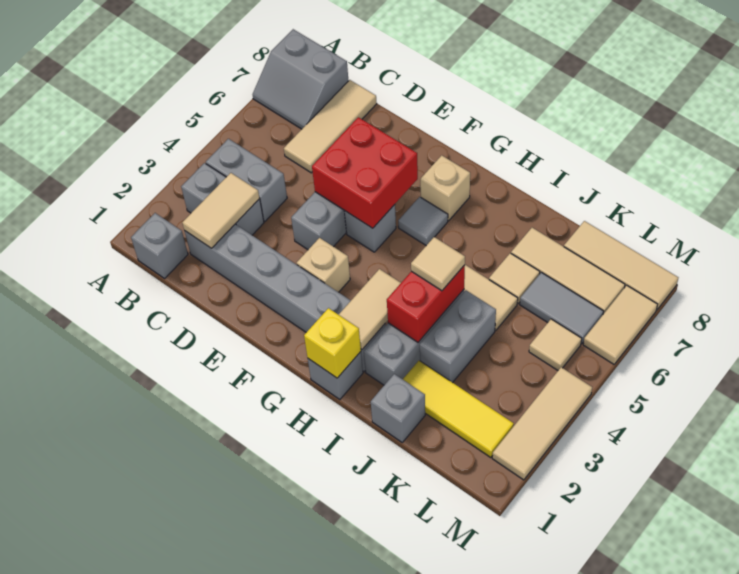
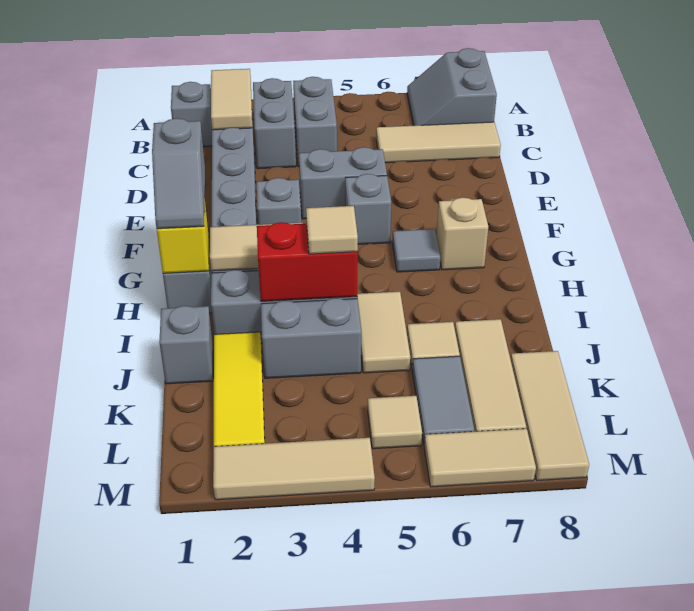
tan 1x2 tile [182,173,260,248] -> tan 1x2 tile turned to [211,69,252,130]
red 2x2 brick [312,117,418,228] -> none
tan 1x1 brick [297,238,350,292] -> grey 1x1 brick [256,178,301,225]
none -> grey 1x2 slope [152,118,205,229]

